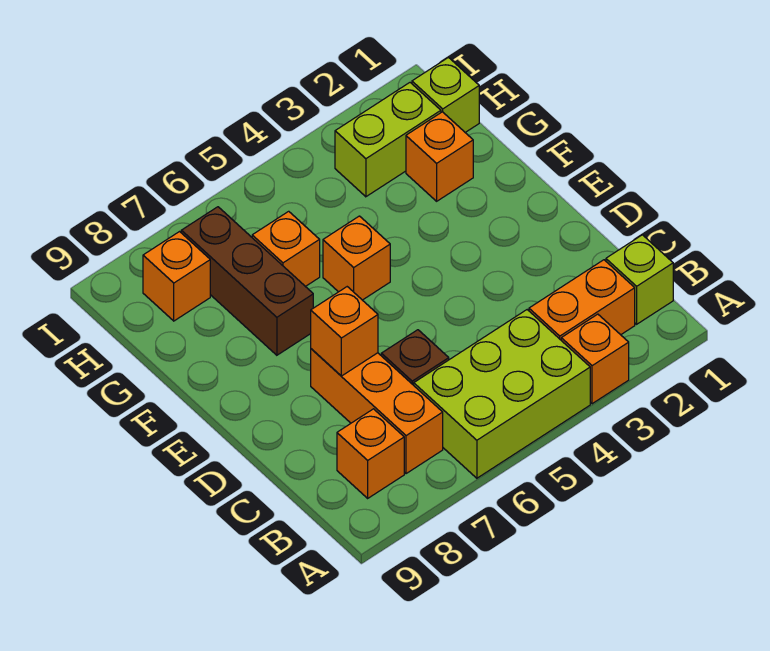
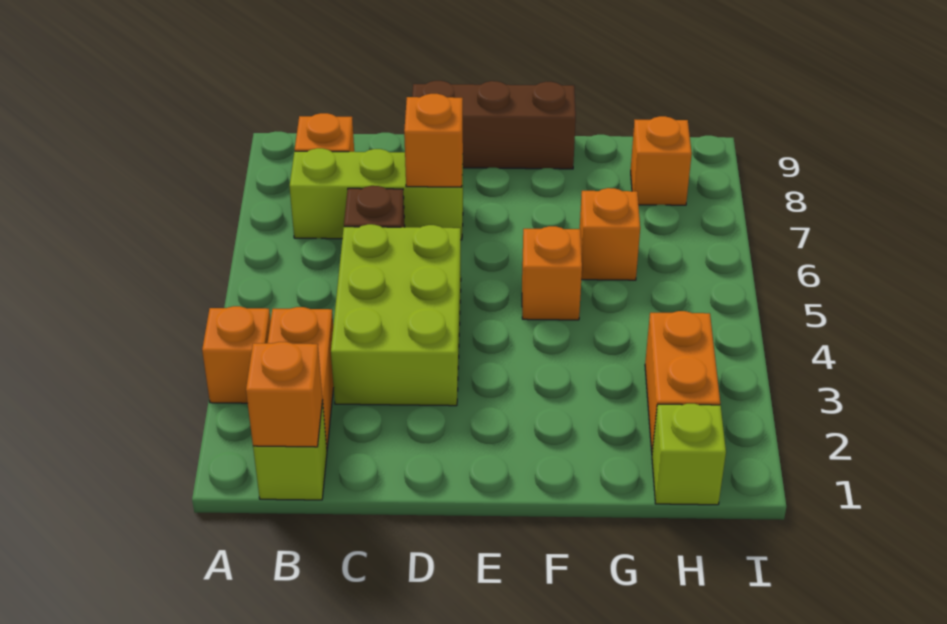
lime 2x3 brick [414,310,590,478] -> lime 2x3 brick moved to [331,224,461,406]
orange 1x3 brick [311,349,443,474] -> lime 1x3 brick [289,148,463,240]
brown 1x3 brick [181,207,313,355] -> brown 1x3 brick moved to [412,81,576,169]
orange 1x1 brick [406,112,473,201] -> orange 1x1 brick moved to [246,342,322,447]
lime 1x2 brick [335,83,441,197] -> orange 1x2 brick [645,311,720,452]

